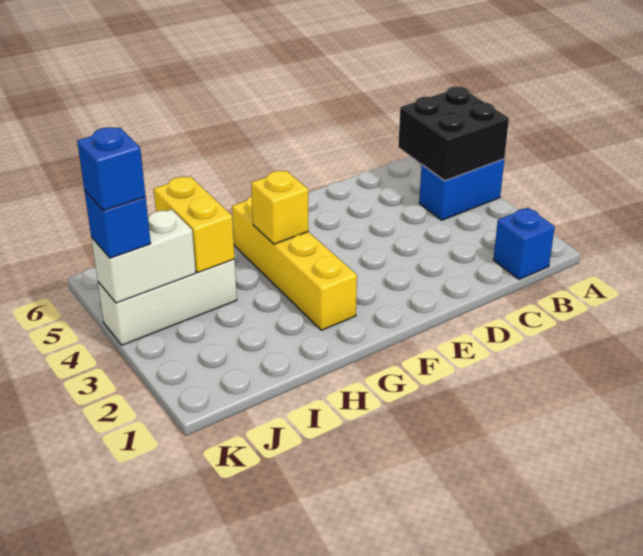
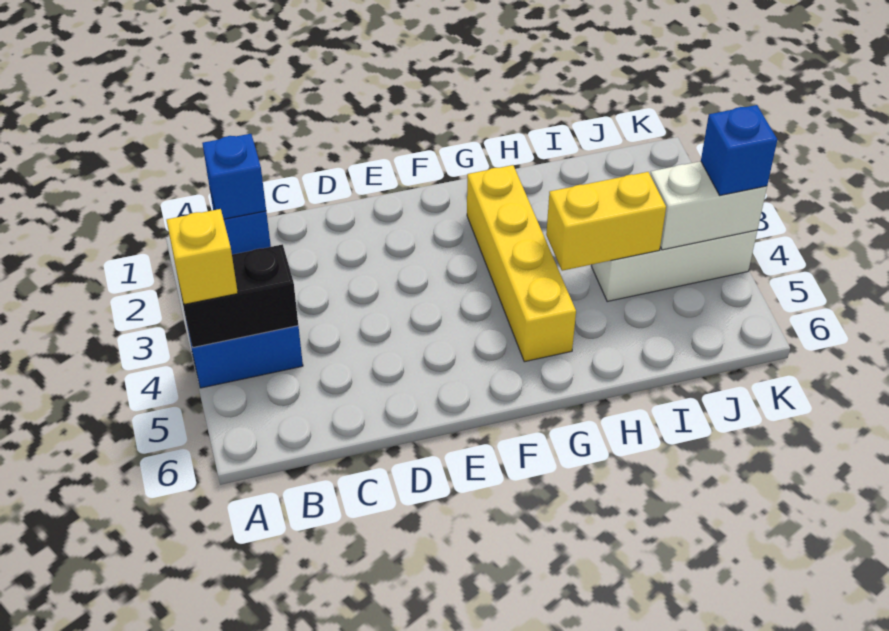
black 2x2 brick [398,86,509,180] -> black 1x2 brick [178,244,298,348]
yellow 1x1 brick [251,171,309,244] -> yellow 1x1 brick moved to [167,209,238,304]
yellow 1x2 brick [154,176,235,272] -> yellow 1x2 brick turned to [546,172,666,271]
blue 1x1 brick [77,127,146,211] -> blue 1x1 brick moved to [202,134,266,219]

